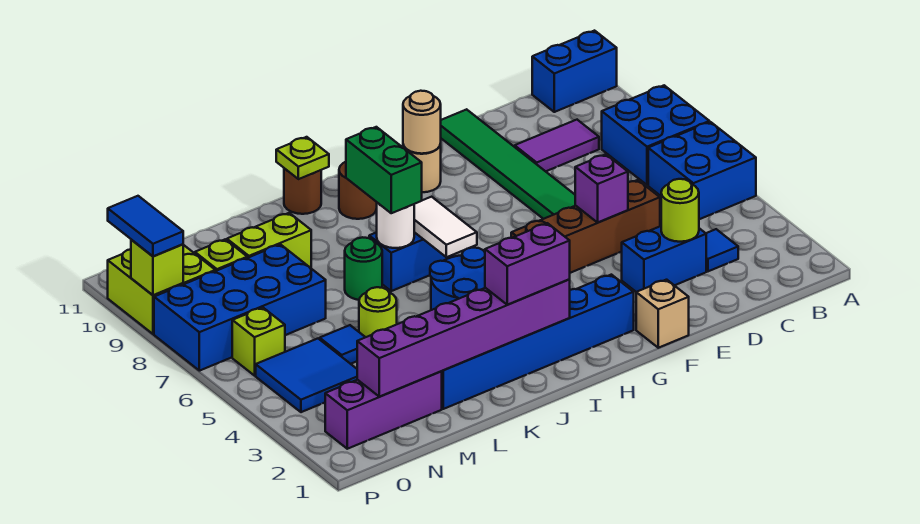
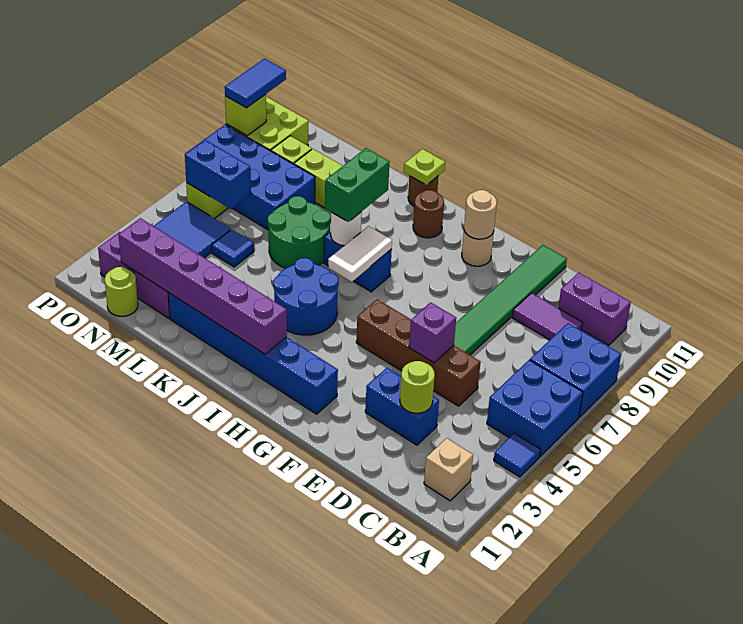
blue 1x2 brick [532,31,617,112] -> blue 1x2 brick moved to [185,140,251,209]
blue 1x1 tile [706,229,738,271] -> blue 1x1 tile moved to [494,433,540,477]
tan 1x1 brick [636,280,689,348] -> tan 1x1 brick moved to [424,438,473,501]
purple 1x2 brick [485,223,570,305] -> purple 1x2 brick moved to [558,273,631,345]
green 1x1 round brick [345,237,382,300] -> green 2x2 round brick [268,196,331,268]
lime 1x1 round brick [359,287,397,337] -> lime 1x1 round brick moved to [105,267,138,316]

